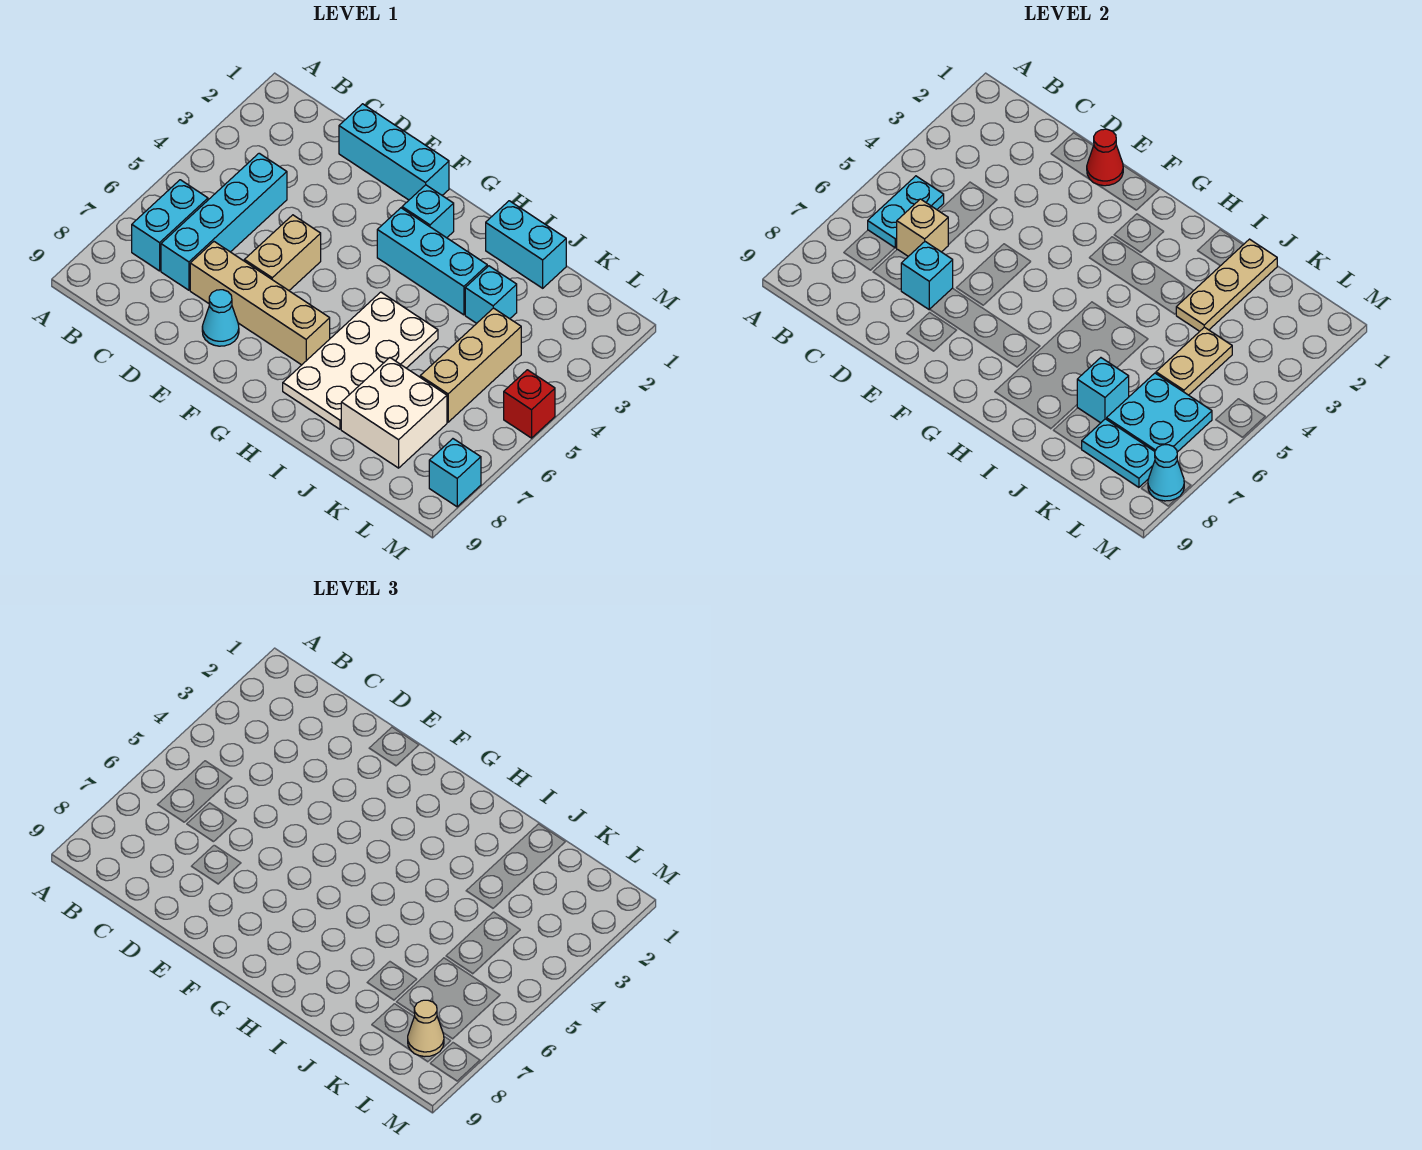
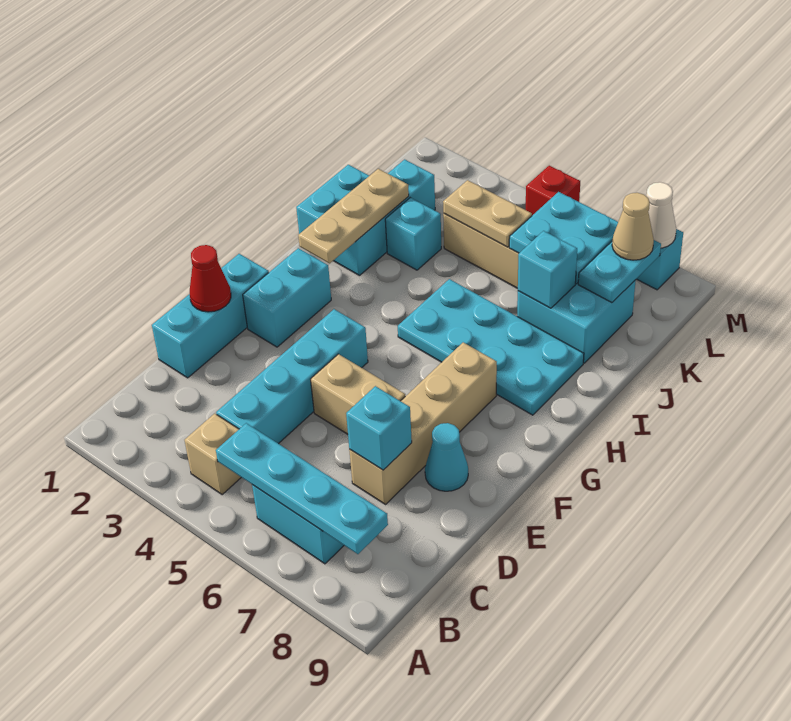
cyan 1x2 plate [868,176,944,248] -> cyan 1x4 plate [216,423,388,554]
cyan 1x4 brick [161,153,287,290] -> cyan 1x4 brick turned to [216,309,368,444]
tan 1x1 brick [897,199,948,256] -> tan 1x1 brick moved to [185,413,241,495]
cyan 1x1 brick [402,185,454,238] -> cyan 1x2 brick [243,248,331,347]
cyan 1x3 brick [377,208,487,315] -> cyan 1x3 brick moved to [333,159,435,276]
white 2x4 plate [283,292,438,429] -> cyan 2x4 plate [398,279,584,415]
tan 1x3 plate [1176,239,1277,331] -> tan 1x3 plate turned to [298,169,409,263]
white 2x2 brick [341,358,447,468] -> cyan 2x2 brick [517,280,636,363]
cyan 1x1 cone [1148,445,1184,501] -> white 1x1 cone [646,182,676,248]

